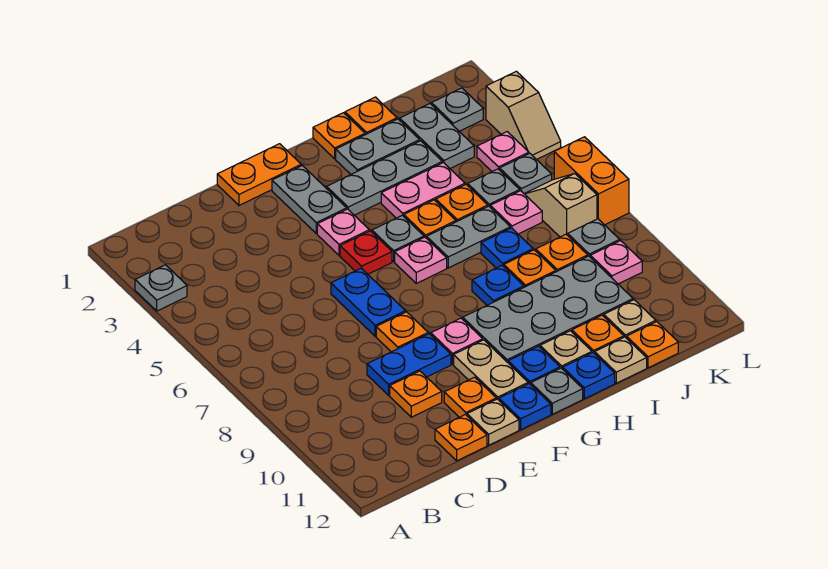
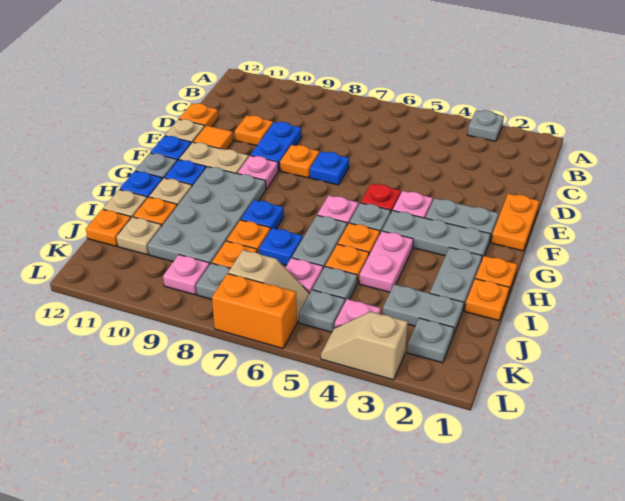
blue 1x2 plate [331,268,406,336] -> blue 1x1 plate [310,151,349,185]
orange 1x1 plate [444,377,496,417] -> orange 1x1 tile [193,126,233,150]
grey 1x3 plate [327,141,442,215] -> grey 1x3 plate turned to [382,210,490,261]

